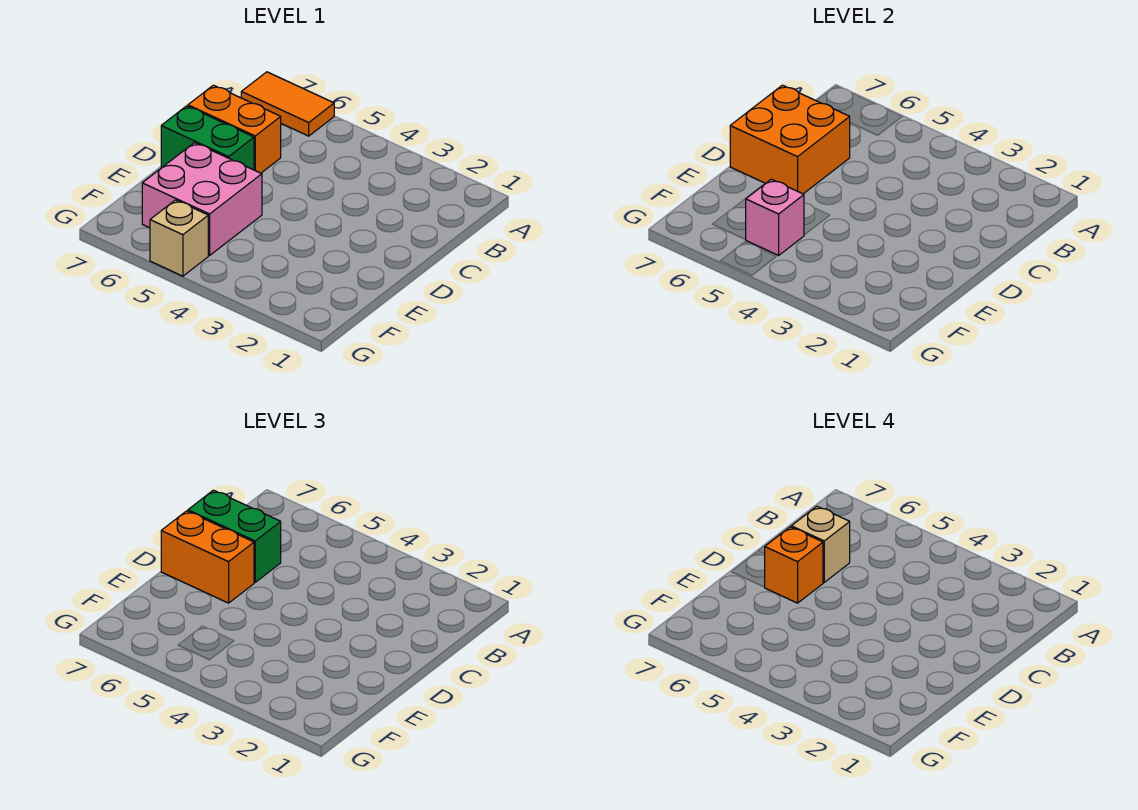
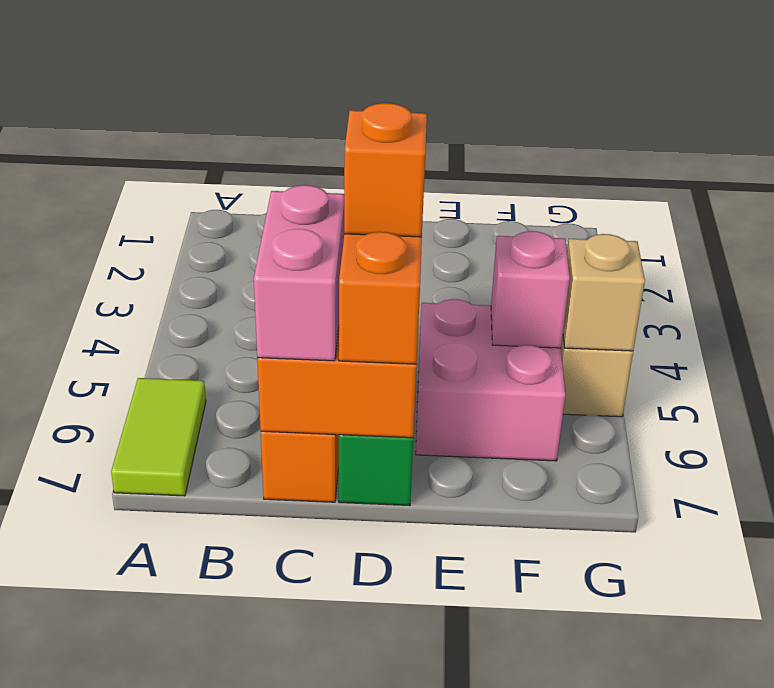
orange 1x2 tile [241,72,334,136] -> lime 1x2 tile [111,378,206,496]
green 1x2 brick [188,490,281,582] -> pink 1x2 brick [254,185,344,361]
tan 1x1 brick [791,506,850,582] -> tan 1x1 brick moved to [563,234,645,351]

